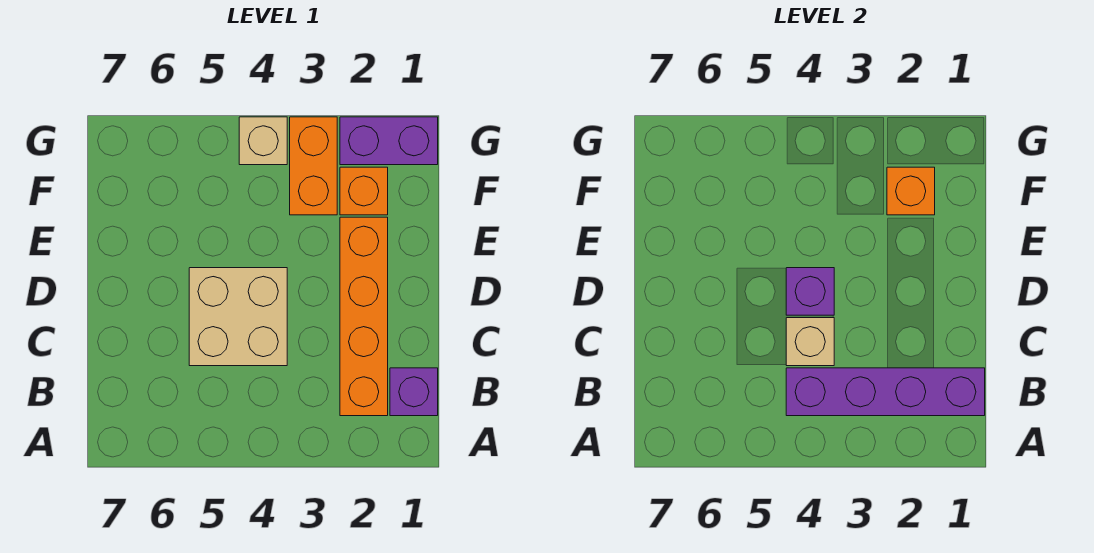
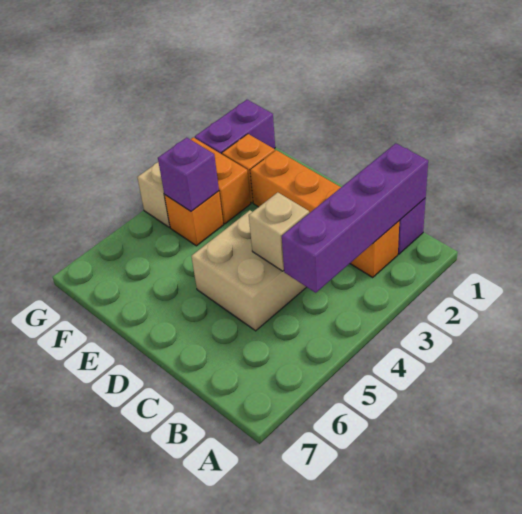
purple 1x1 brick [786,268,834,315] -> purple 1x1 brick moved to [158,137,219,211]
orange 1x1 brick [887,167,935,215] -> orange 1x1 brick moved to [165,191,223,246]

